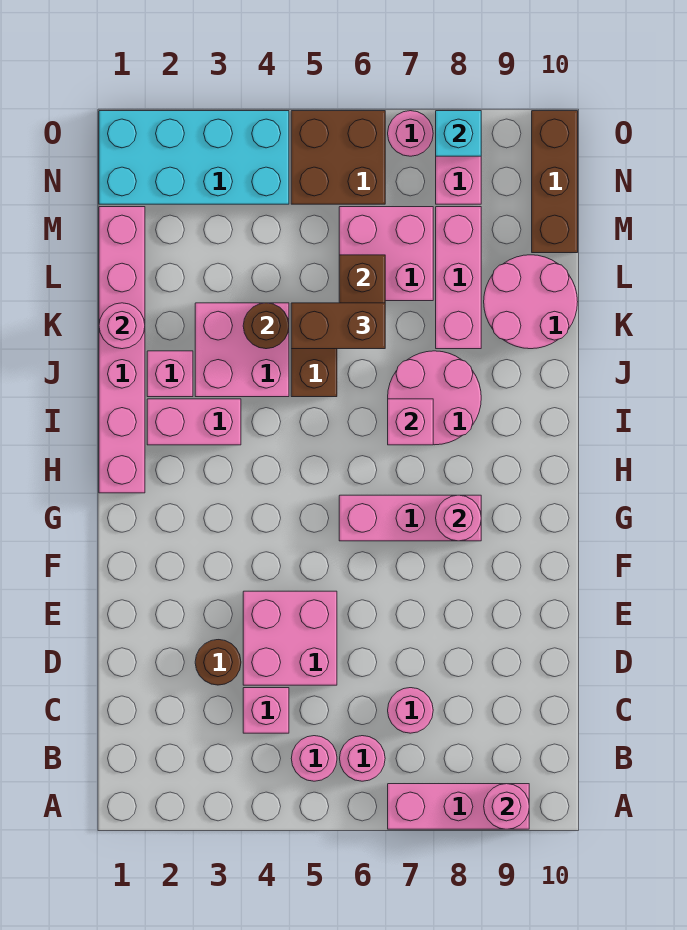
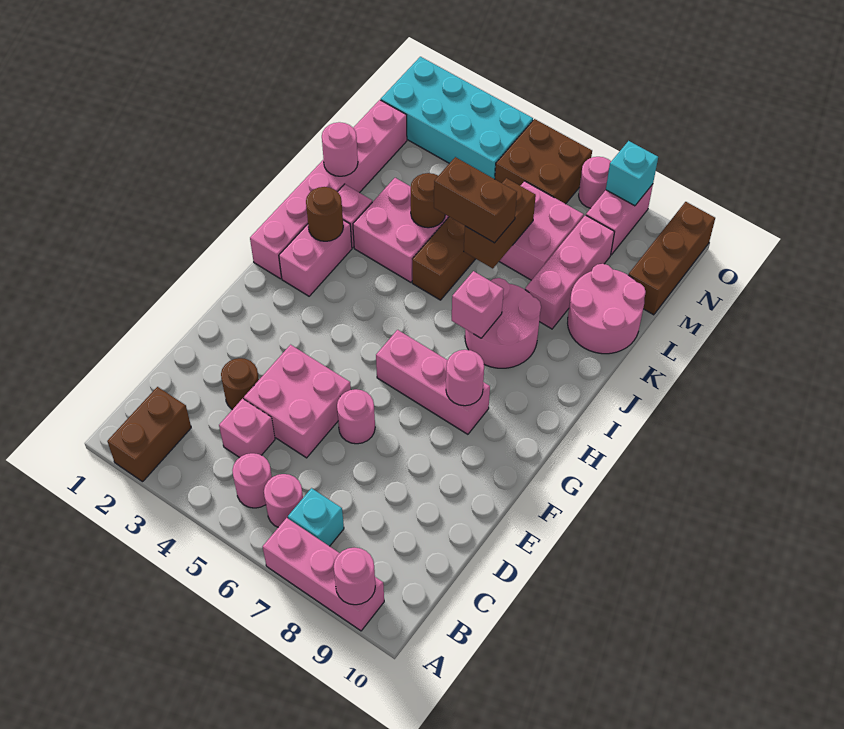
none -> brown 1x2 brick [107,387,191,482]
none -> cyan 1x1 brick [288,488,344,546]
pink 1x1 round brick [388,688,433,733] -> pink 1x1 round brick moved to [337,389,375,444]
pink 1x2 brick [147,399,241,445] -> pink 1x2 brick turned to [279,220,352,296]
none -> brown 1x1 round brick [306,187,343,241]

